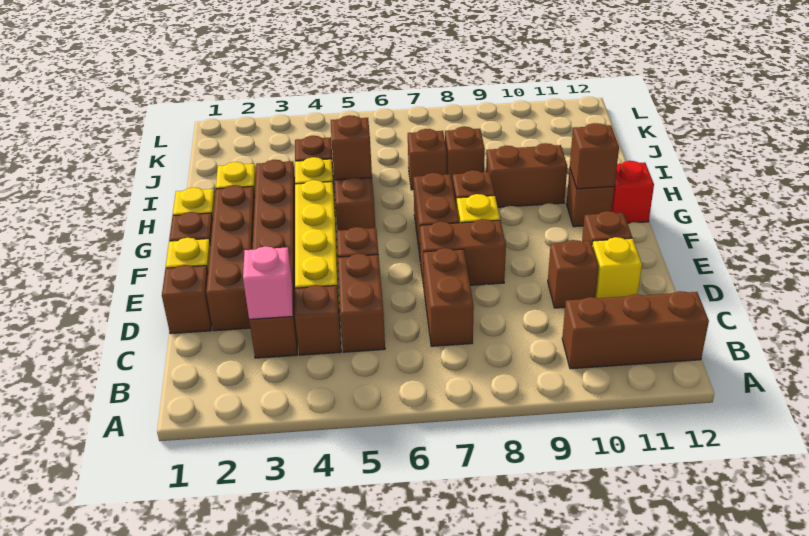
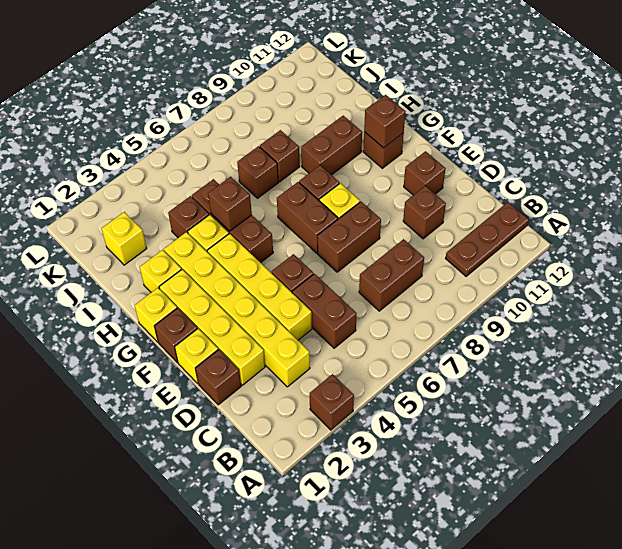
brown 1x3 brick [562,291,709,369] -> brown 1x3 plate [446,202,529,276]
brown 1x6 brick [249,160,297,358] -> yellow 1x6 brick [164,232,310,387]
pink 1x1 brick [243,246,293,320] -> none
brown 1x1 brick [295,285,341,355] -> brown 1x1 brick moved to [309,374,354,430]
brown 1x2 brick [423,248,474,346] -> brown 1x2 brick turned to [359,239,424,311]
brown 1x4 brick [206,185,255,331] -> yellow 1x4 brick [159,269,265,385]
yellow 1x1 brick [592,237,642,298] -> yellow 1x1 brick moved to [102,212,147,265]
red 1x1 brick [612,161,654,223] -> none

